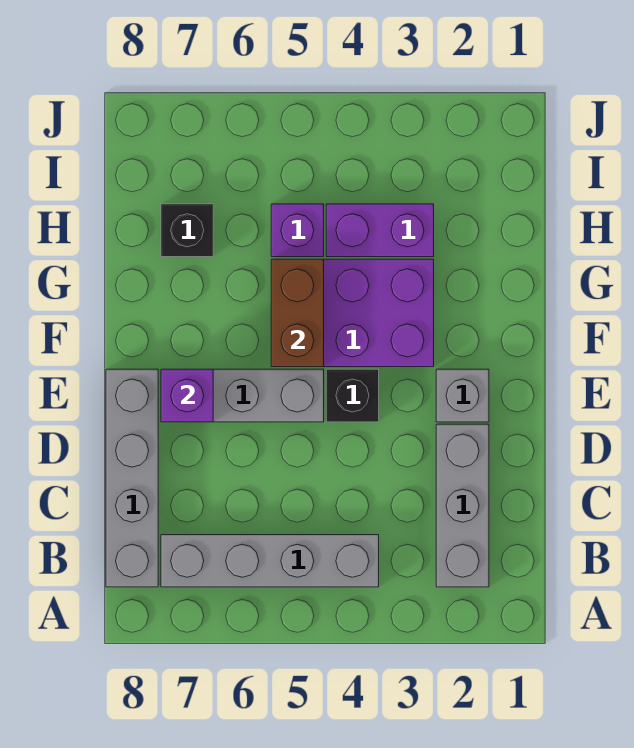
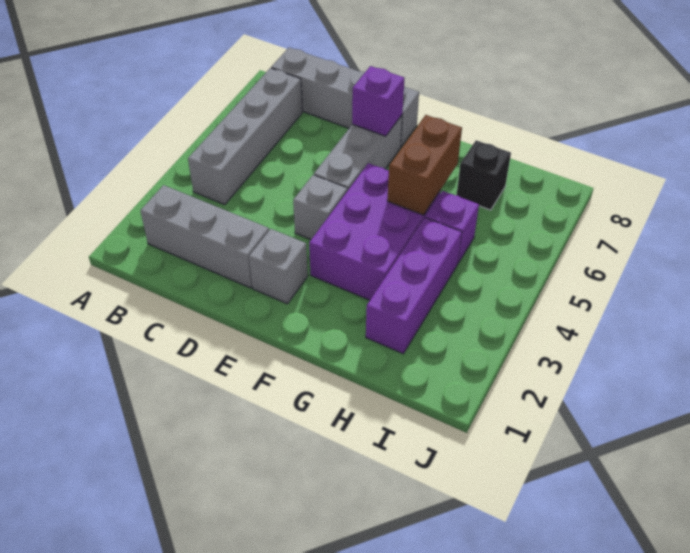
black 1x1 brick [326,369,379,422] -> grey 1x1 brick [293,175,347,239]
brown 1x2 brick [271,259,324,367] -> brown 1x2 brick turned to [387,115,462,215]
purple 1x2 brick [326,204,434,257] -> purple 1x3 brick [366,218,462,354]

